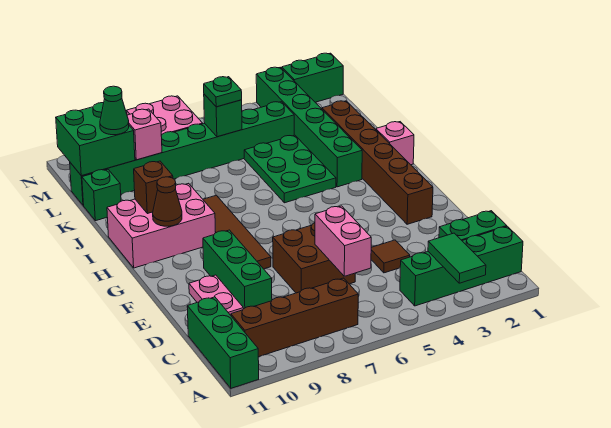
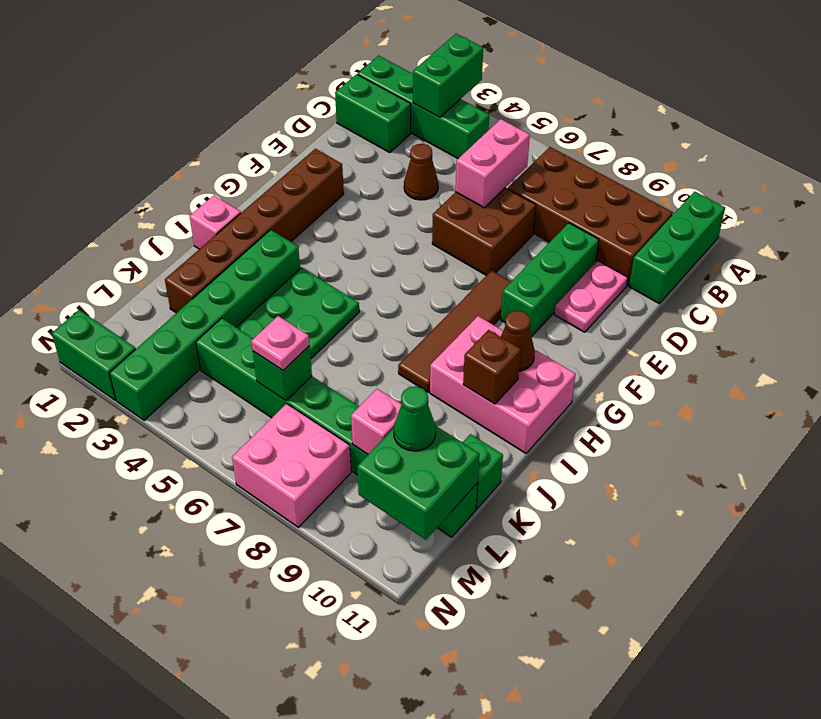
green 1x2 tile [428,233,486,283] -> green 1x2 brick [413,34,483,117]
brown 1x4 brick [231,278,358,357] -> brown 2x4 brick [508,147,673,285]
brown 1x1 tile [371,240,410,273] -> brown 1x1 cone [404,144,438,200]
green 1x1 plate [204,77,242,107] -> pink 1x1 plate [251,316,309,370]

